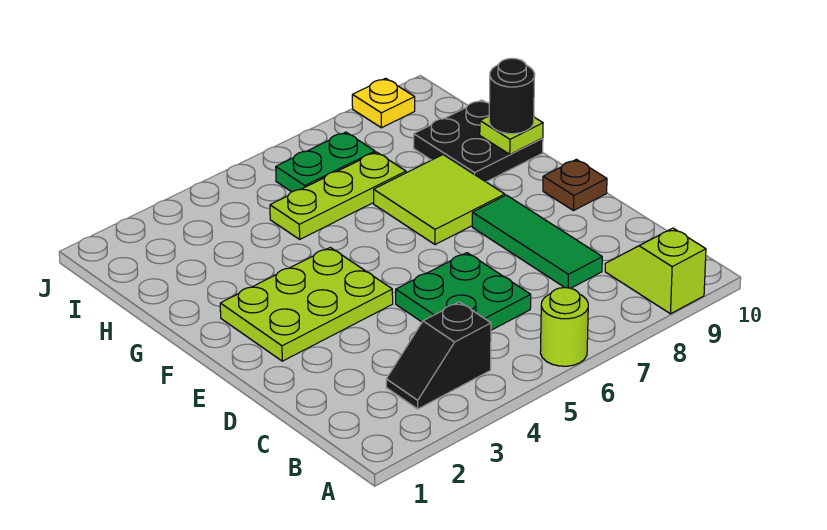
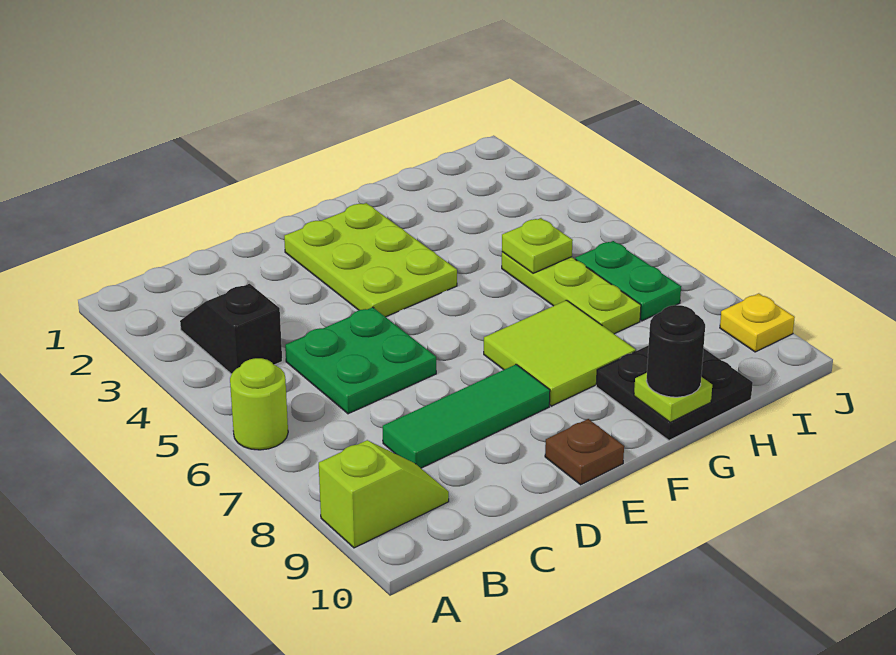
none -> lime 1x1 plate [502,218,573,273]

